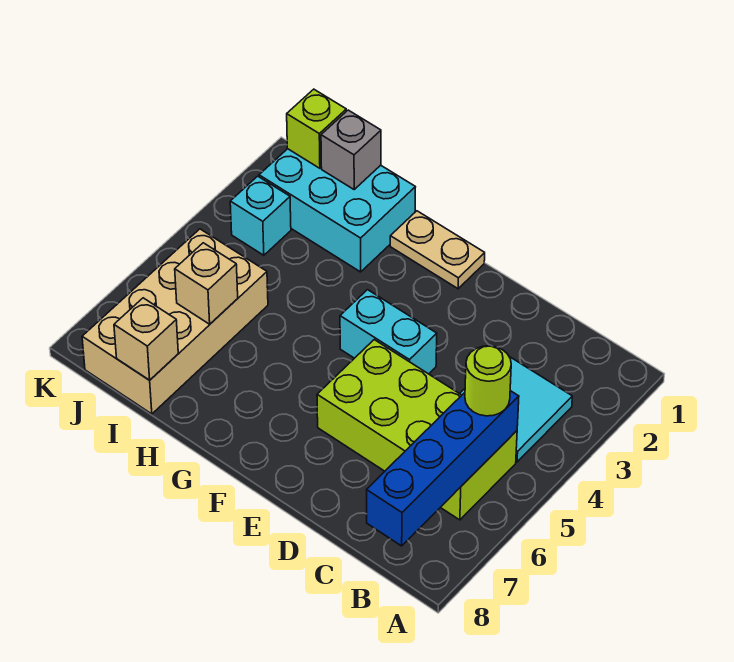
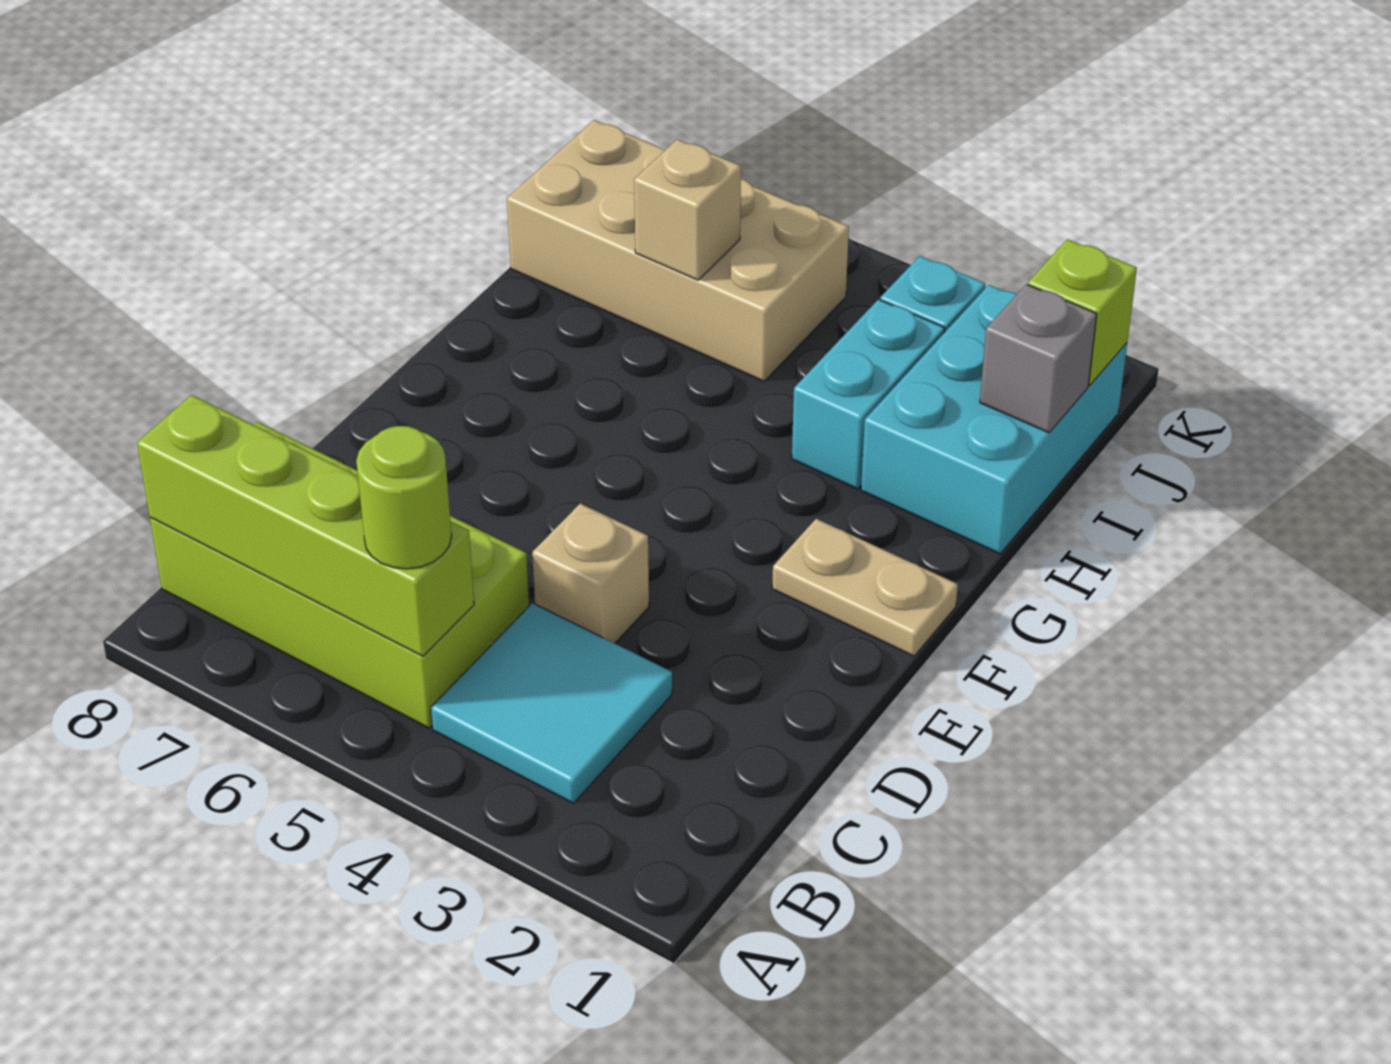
lime 2x4 brick [317,340,517,520] -> lime 2x4 brick turned to [150,422,529,728]
blue 1x4 brick [367,391,519,546] -> lime 1x4 brick [137,395,474,656]
cyan 1x2 brick [340,290,437,374] -> cyan 1x2 brick moved to [792,299,945,489]
tan 1x2 plate [390,211,485,289] -> tan 1x2 plate turned to [772,519,958,656]
tan 1x1 brick [114,298,178,380] -> tan 1x1 brick moved to [532,503,649,643]

